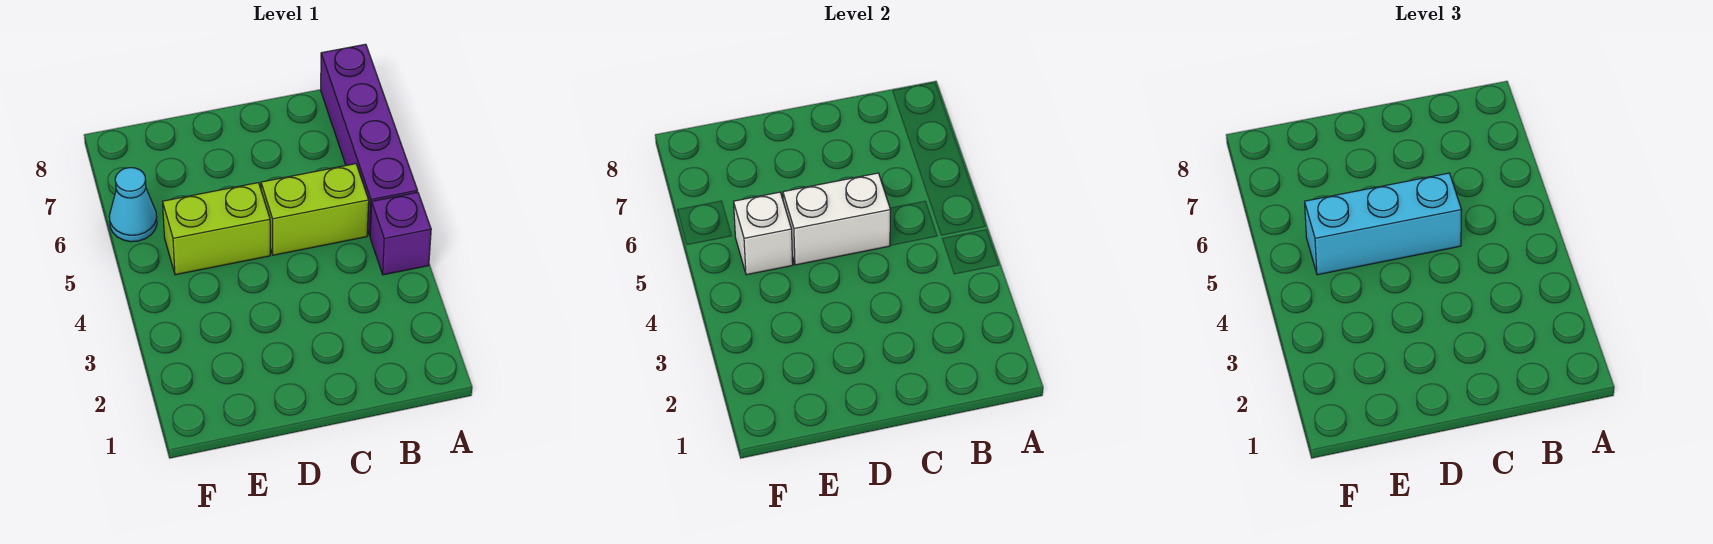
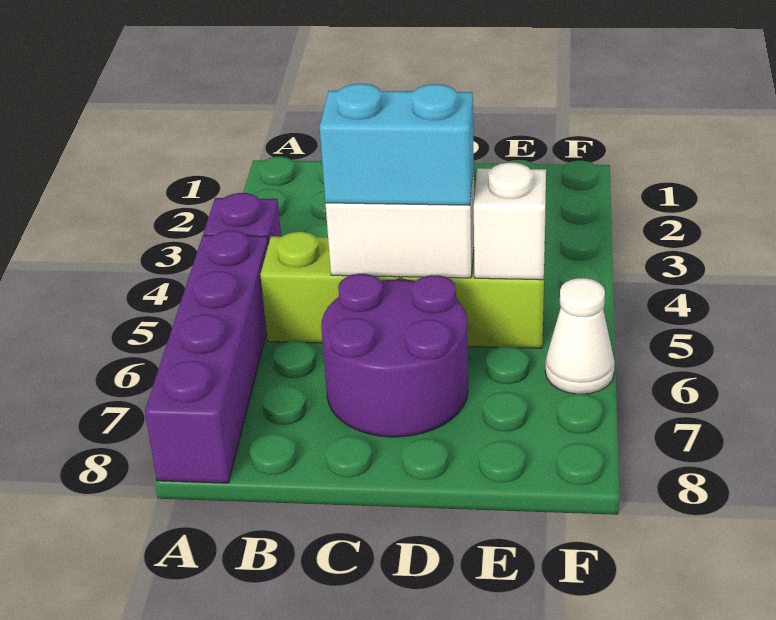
cyan 1x3 brick [1305,173,1462,275] -> cyan 1x2 brick [320,84,474,205]
none -> purple 2x2 round brick [321,274,468,437]
cyan 1x1 cone [109,168,157,242] -> white 1x1 cone [545,278,615,394]

